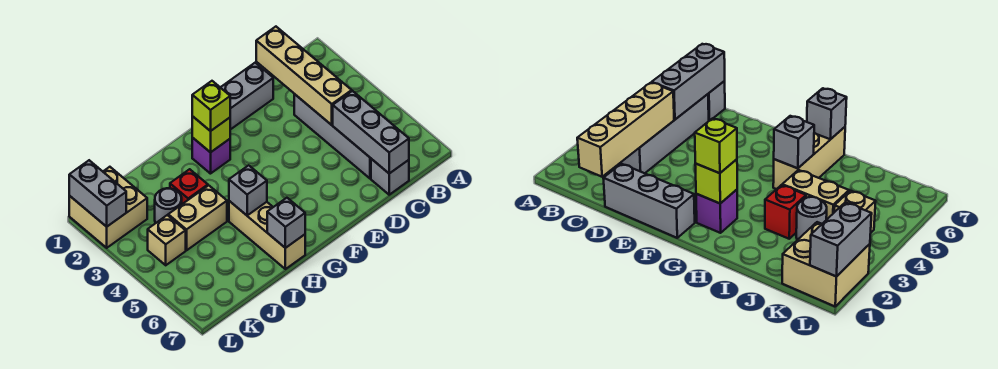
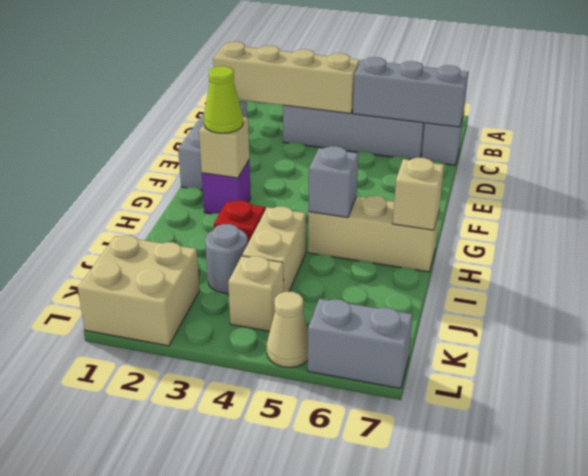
lime 1x1 brick [192,116,230,152] -> tan 1x1 brick [199,117,249,178]
lime 1x1 brick [192,81,230,131] -> lime 1x1 cone [204,66,243,133]
grey 1x1 brick [267,198,305,248] -> tan 1x1 brick [393,158,444,230]
grey 1x2 brick [69,160,126,227] -> grey 1x2 brick moved to [308,299,413,389]
none -> tan 1x1 cone [267,292,308,367]

